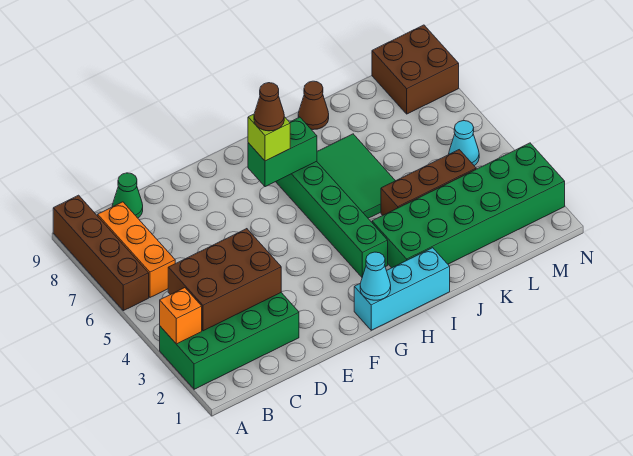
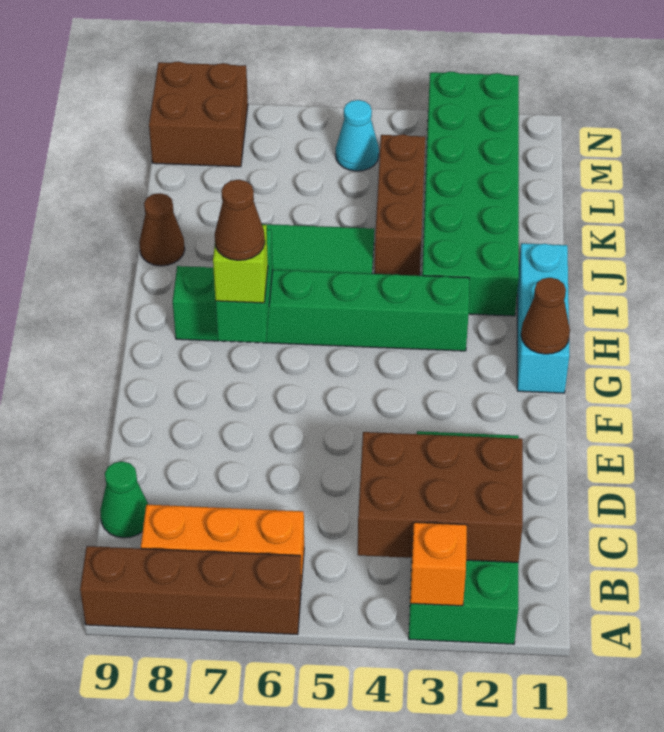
brown 2x3 brick [168,229,281,331] -> brown 2x3 brick turned to [358,432,523,562]
cyan 1x1 cone [360,252,391,300] -> brown 1x1 cone [521,278,570,354]

